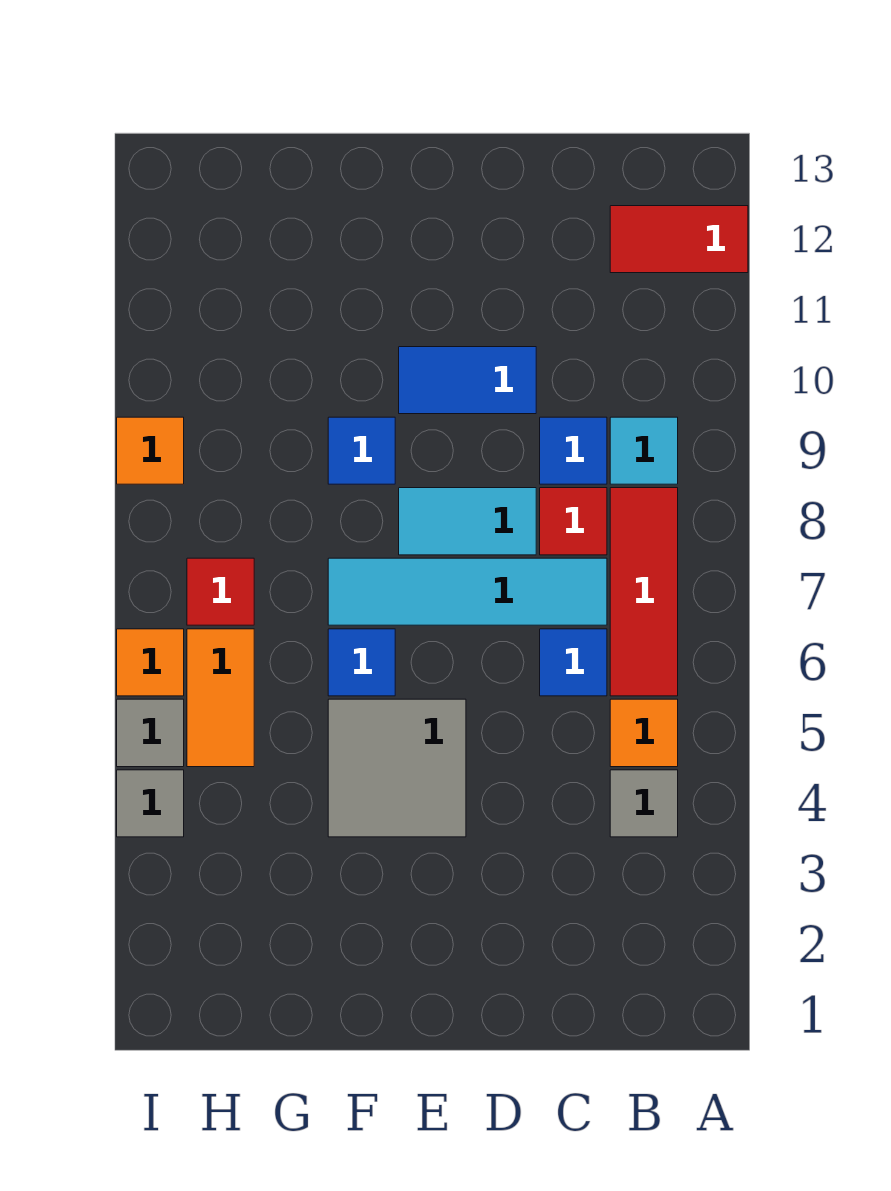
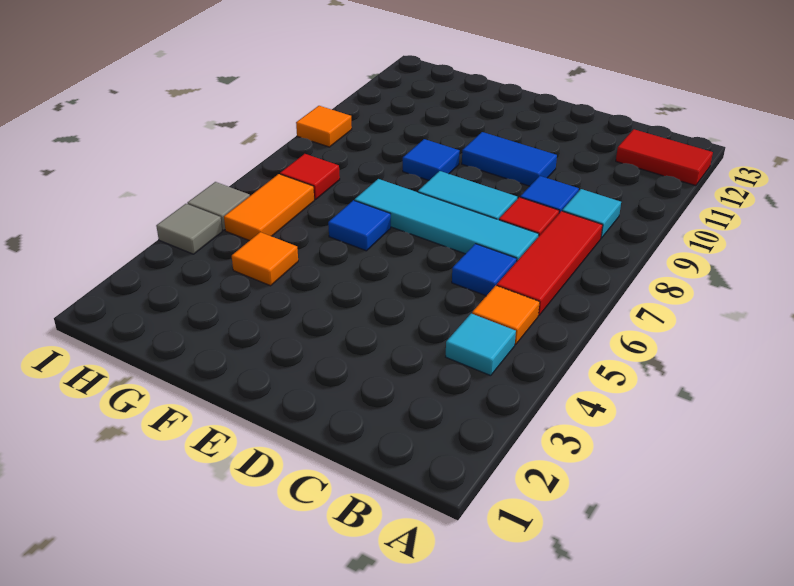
grey 1x1 tile [610,770,678,837] -> cyan 1x1 tile [446,314,516,376]
grey 2x2 tile [328,699,466,837] -> none
orange 1x1 tile [117,629,184,696] -> orange 1x1 tile moved to [232,232,298,286]

